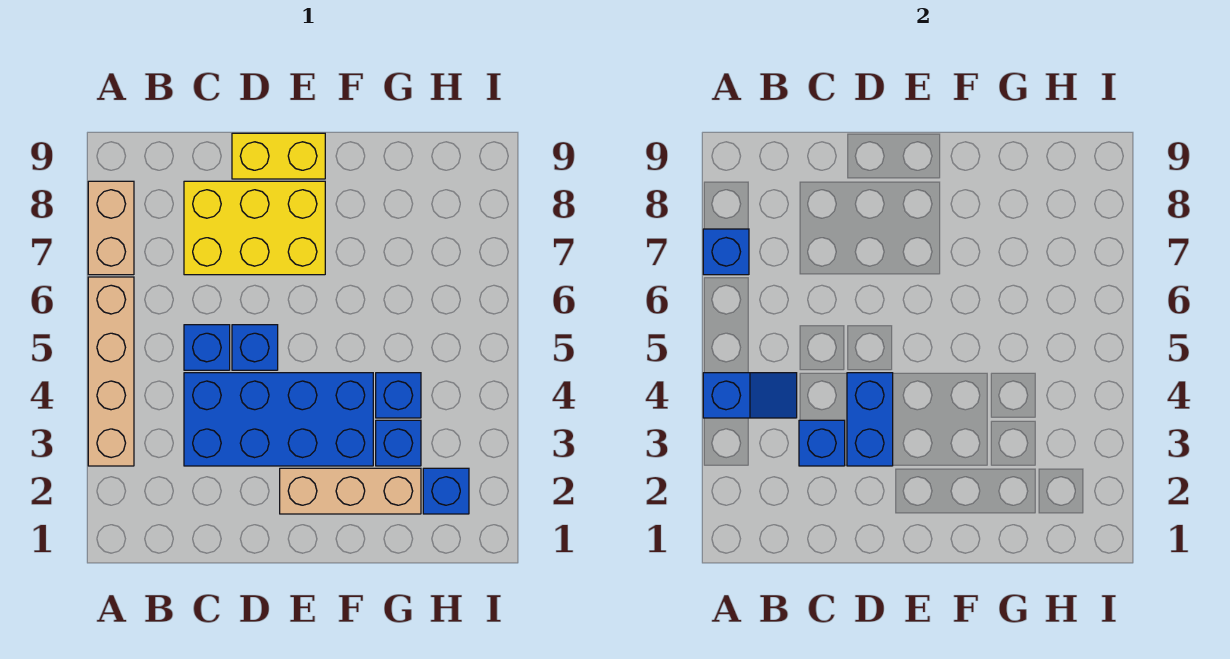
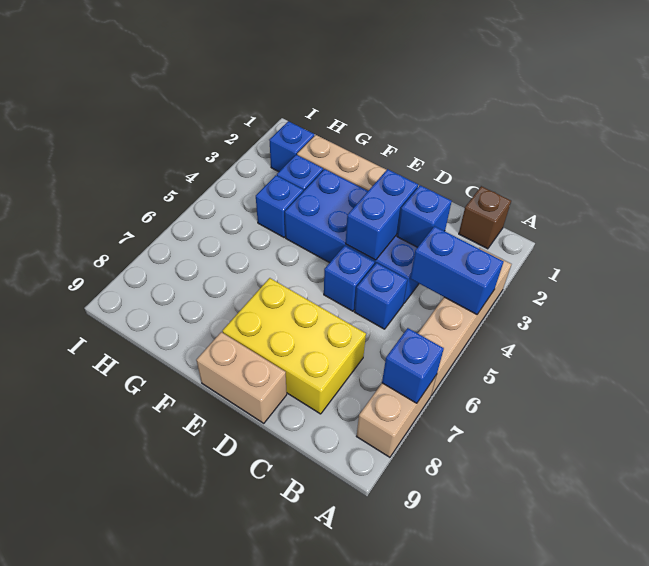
blue 1x2 slope [703,373,797,418] -> blue 1x2 brick [410,226,504,314]
none -> brown 1x1 brick [459,186,511,249]
yellow 1x2 brick [232,133,325,179] -> tan 1x2 brick [196,332,287,423]

